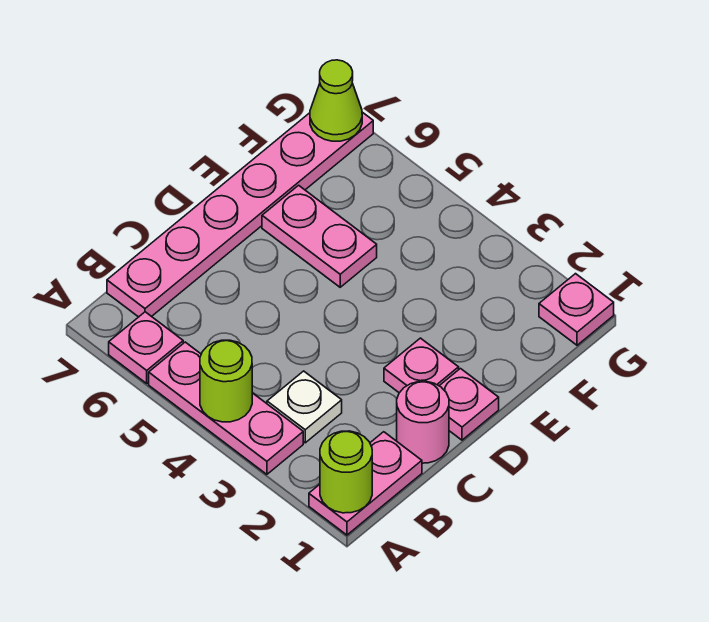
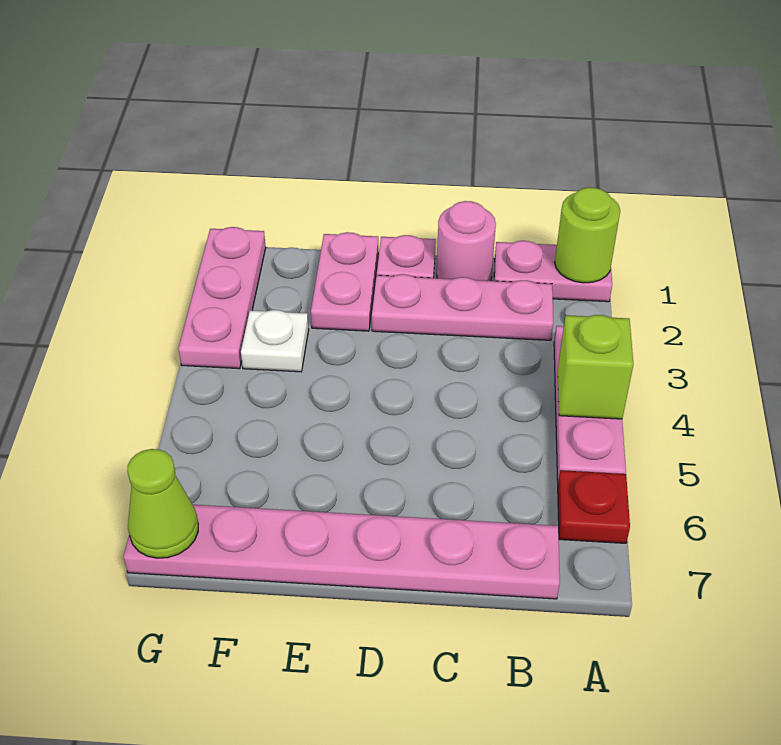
lime 1x1 round brick [200,340,252,422] -> lime 1x1 brick [558,315,633,419]
pink 1x1 plate [109,312,183,383] -> red 1x1 plate [558,470,630,543]
white 1x1 plate [267,371,342,443] -> white 1x1 plate moved to [241,310,309,372]
pink 1x1 plate [384,338,459,393] -> pink 1x3 plate [372,274,553,340]
pink 1x2 plate [262,185,377,287] -> pink 1x2 plate moved to [311,232,378,331]
pink 1x1 plate [539,274,614,345] -> pink 1x3 plate [178,227,266,369]

